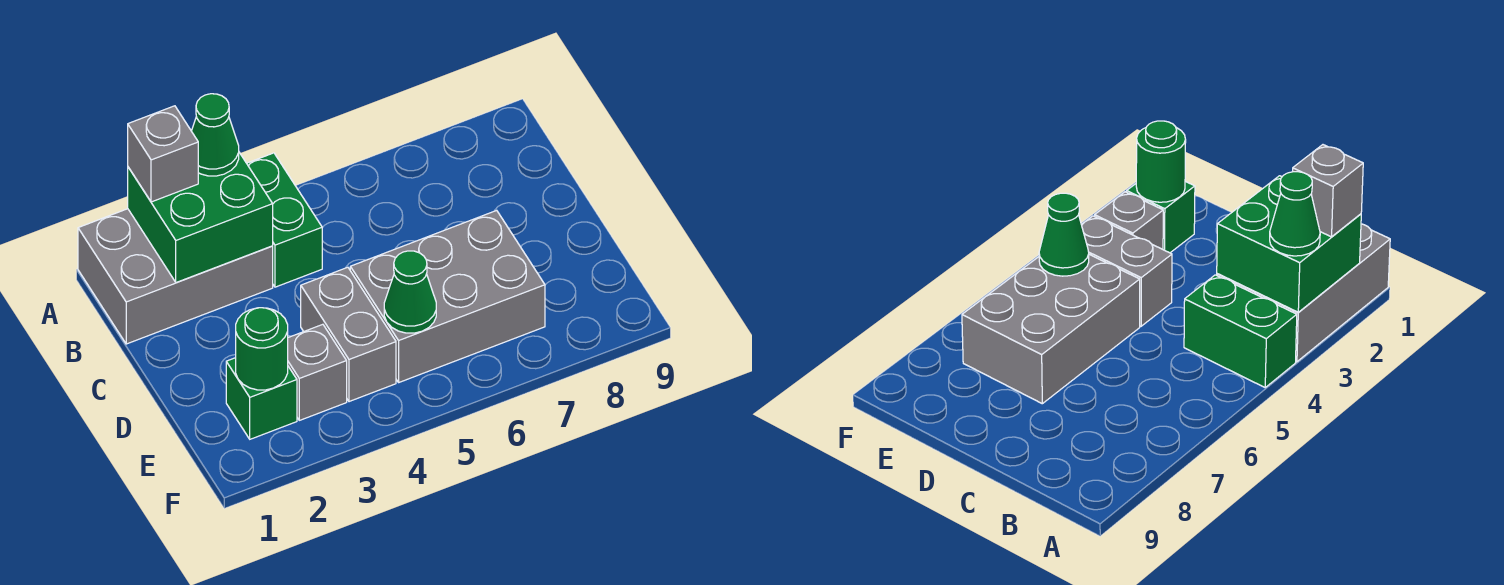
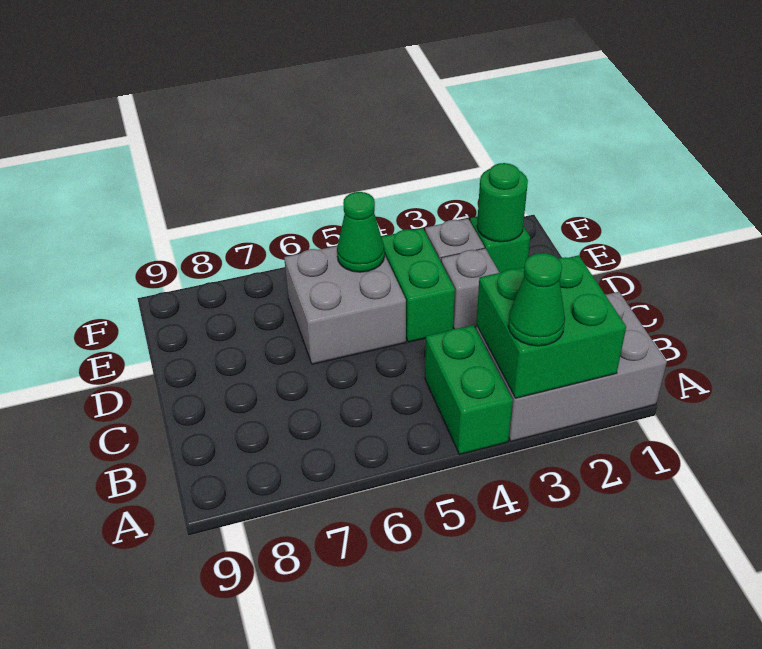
grey 1x1 brick [128,106,198,202] -> grey 1x1 brick moved to [441,248,499,329]
grey 1x2 brick [301,267,396,402] -> green 1x2 brick [382,228,455,342]
grey 2x3 brick [350,210,545,382] -> grey 2x2 brick [284,246,406,364]

